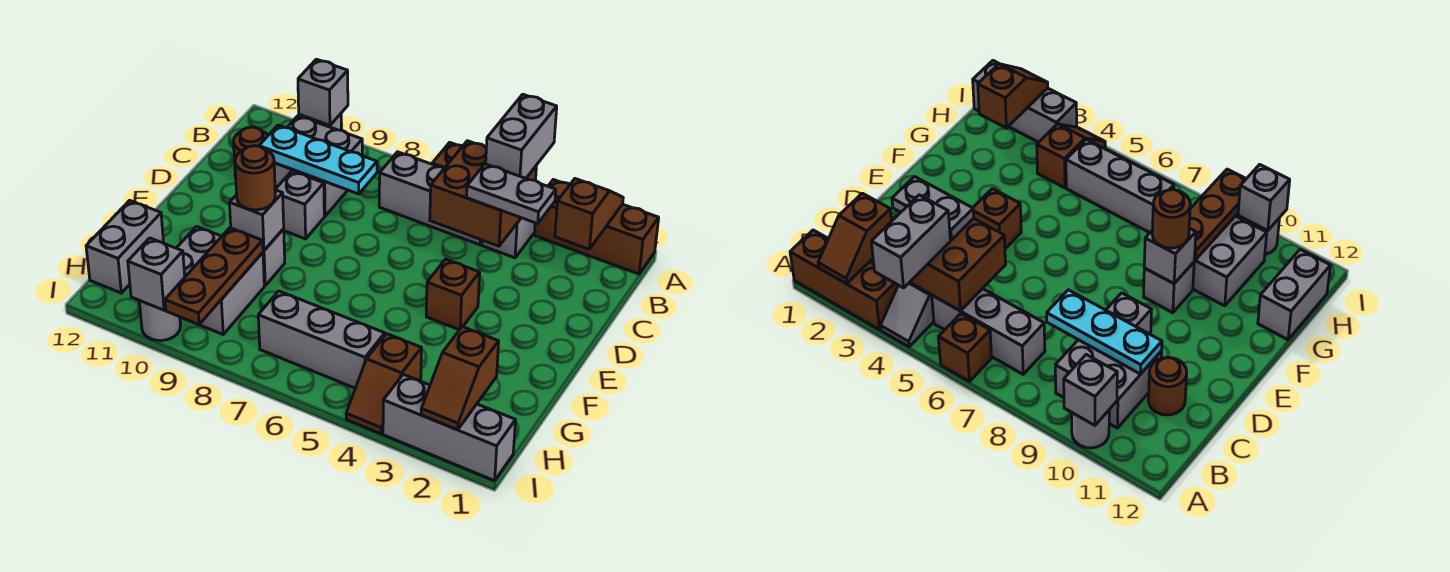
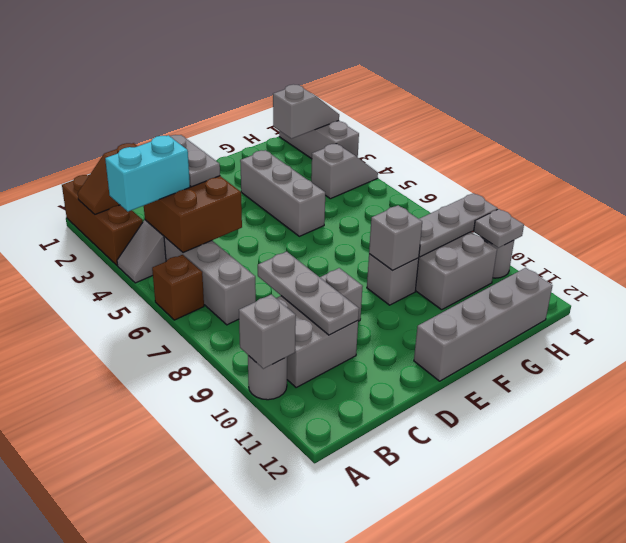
grey 1x2 brick [486,94,557,178] -> cyan 1x2 brick [105,135,190,212]
cyan 1x3 plate [259,125,377,194] -> grey 1x3 plate [258,252,359,335]
brown 1x1 round brick [234,127,268,177] -> none
brown 1x1 brick [426,259,480,330] -> none
brown 1x1 round brick [235,146,275,210] -> none
brown 1x3 plate [165,228,263,325] -> grey 1x3 plate [419,193,498,257]
grey 1x2 brick [86,200,163,293] -> grey 1x4 brick [414,268,552,381]
brown 1x2 slope [421,327,499,430] -> grey 1x2 slope [273,84,339,139]
brown 1x2 slope [346,334,422,434] -> grey 1x2 slope [311,144,378,199]
grey 1x3 brick [258,291,385,388] -> grey 1x3 brick moved to [240,150,325,236]
grey 1x1 brick [128,238,185,310] -> grey 1x1 plate [474,209,524,248]

